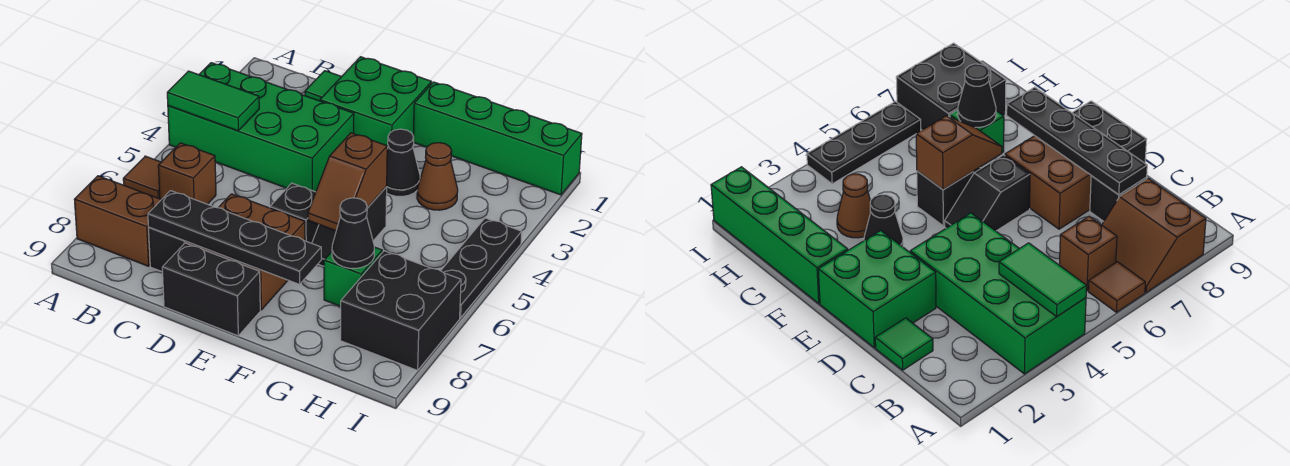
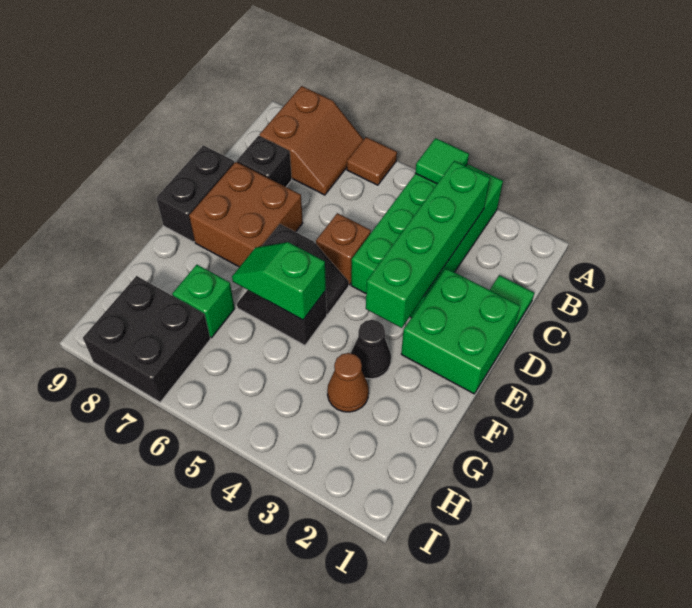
green 1x2 tile [167,71,259,131] -> green 1x1 tile [415,138,469,184]
brown 1x1 brick [158,143,216,204] -> brown 1x1 brick moved to [316,213,371,285]
black 1x4 plate [148,191,321,284] -> none
green 1x4 brick [413,82,582,195] -> green 1x4 brick moved to [366,161,490,328]
brown 1x2 slope [308,133,387,231] -> green 1x2 slope [232,242,326,320]
black 1x1 cone [332,198,374,269] -> none
black 1x3 plate [441,218,522,318] -> none

